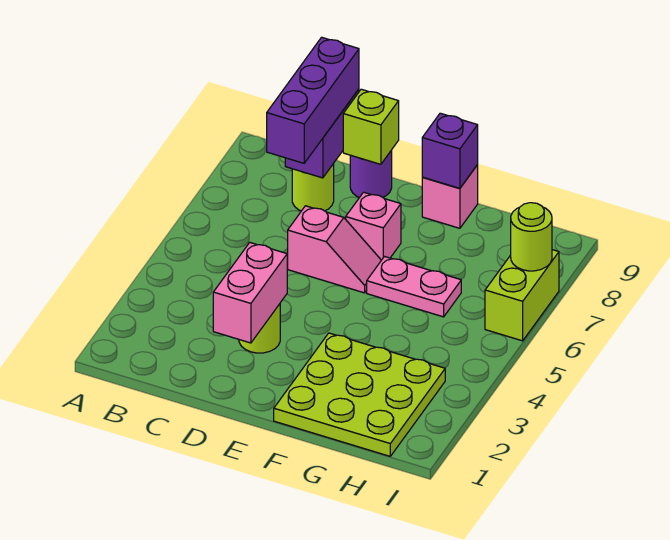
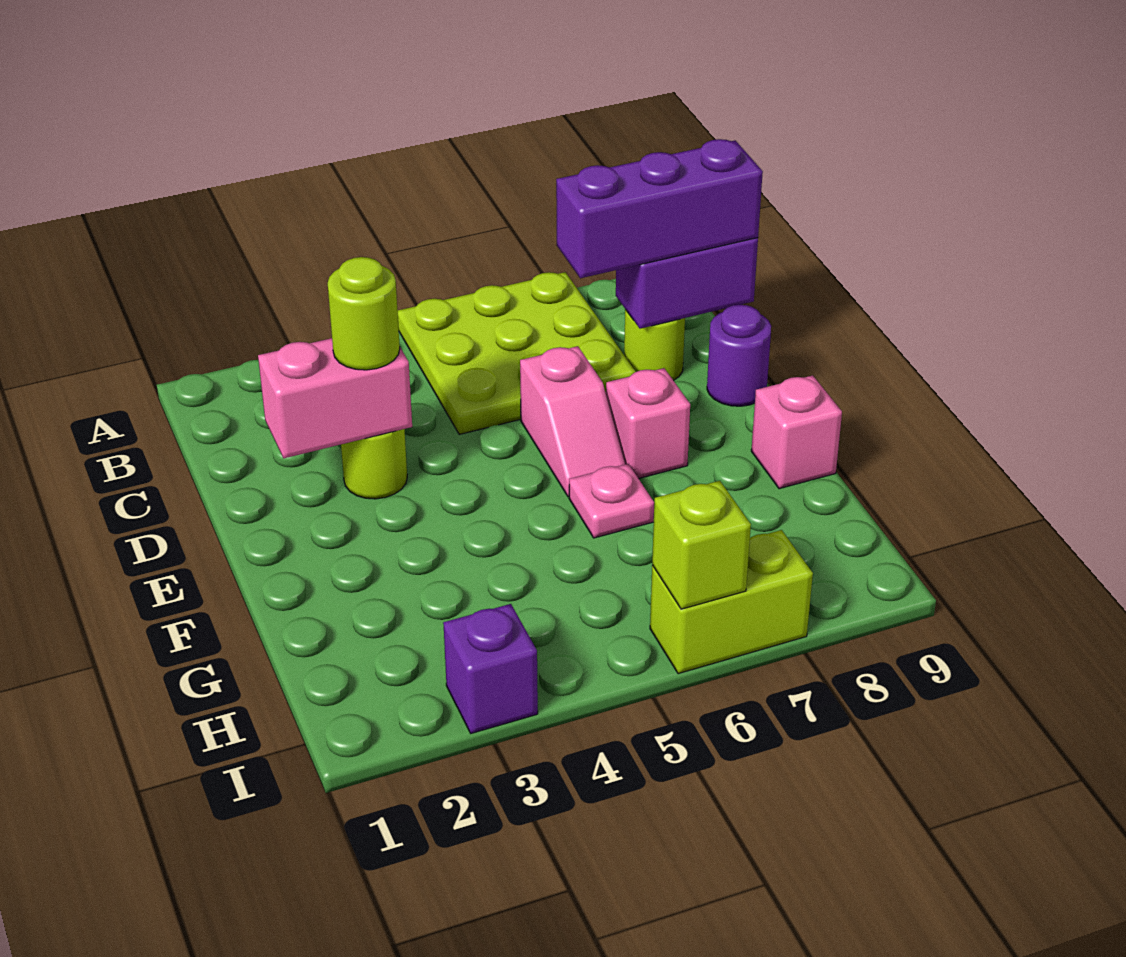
lime 1x1 brick [343,89,399,164] -> lime 1x1 brick moved to [652,481,751,609]
lime 3x3 plate [274,333,445,456] -> lime 3x3 plate moved to [398,272,636,434]
pink 1x2 plate [367,257,461,317] -> pink 1x1 plate [569,464,654,538]
purple 1x1 brick [422,113,478,188] -> purple 1x1 brick moved to [443,604,538,733]
lime 1x1 round brick [511,203,552,271] -> lime 1x1 round brick moved to [328,257,400,370]

